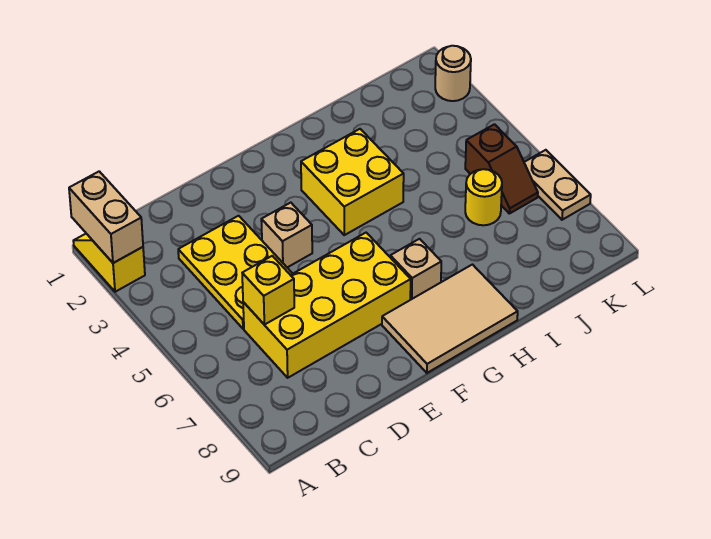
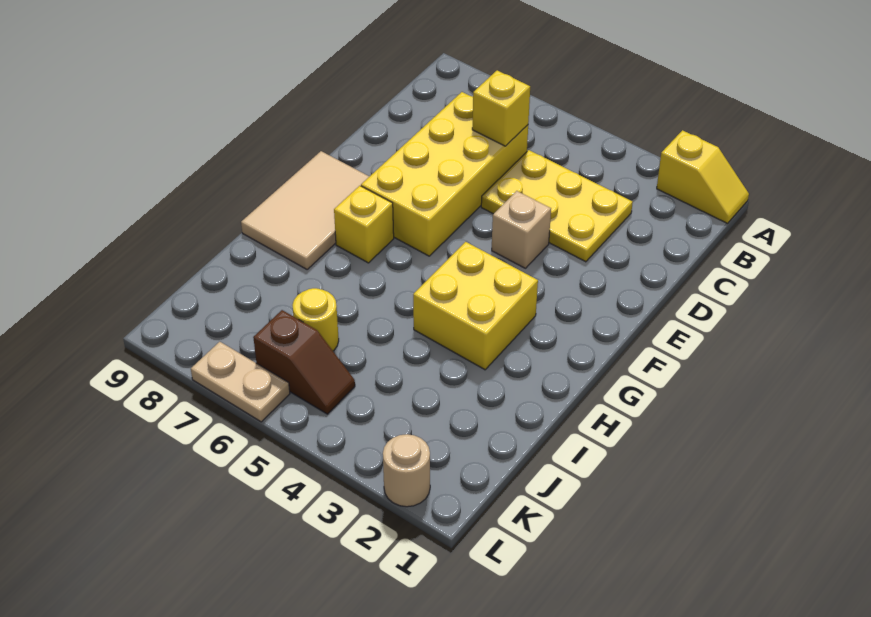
tan 1x2 brick [69,171,143,263] -> none
tan 1x1 brick [390,239,441,300] -> yellow 1x1 brick [334,186,394,263]
brown 1x2 slope [465,124,538,214] -> brown 1x2 slope turned to [253,310,355,414]

